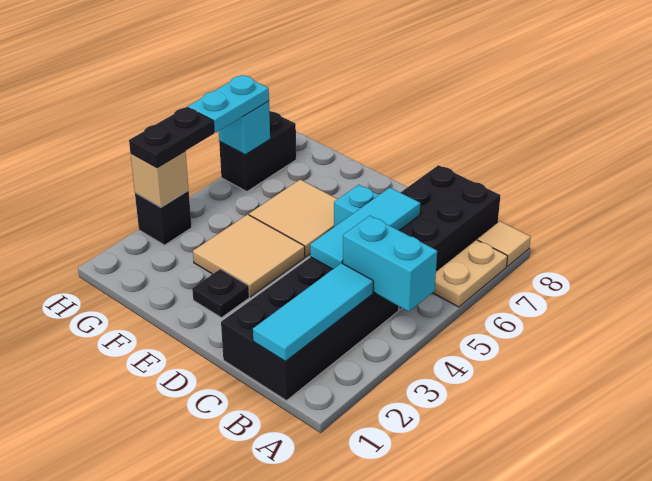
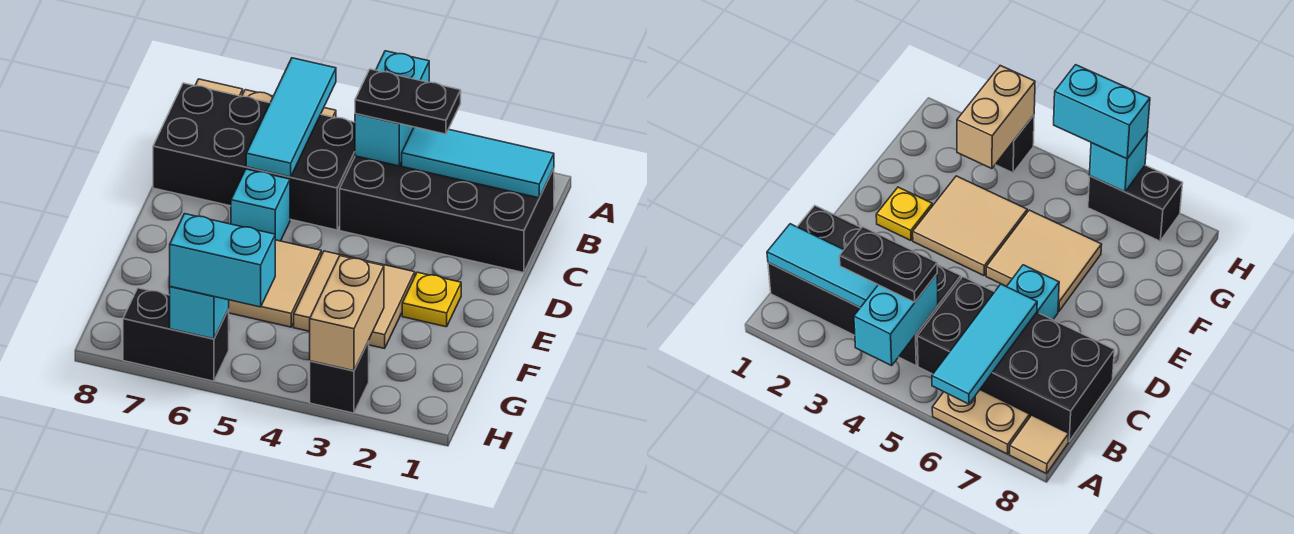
cyan 1x3 tile [310,188,420,269] -> cyan 1x3 tile turned to [246,58,336,177]
black 1x1 plate [192,269,249,318] -> yellow 1x1 plate [402,272,461,327]
tan 1x1 brick [131,152,189,207] -> tan 1x2 brick [310,256,384,371]
black 1x2 plate [129,107,214,168] -> black 1x2 plate moved to [355,69,461,134]
cyan 1x2 plate [188,75,269,132] -> cyan 1x2 brick [170,214,275,307]

